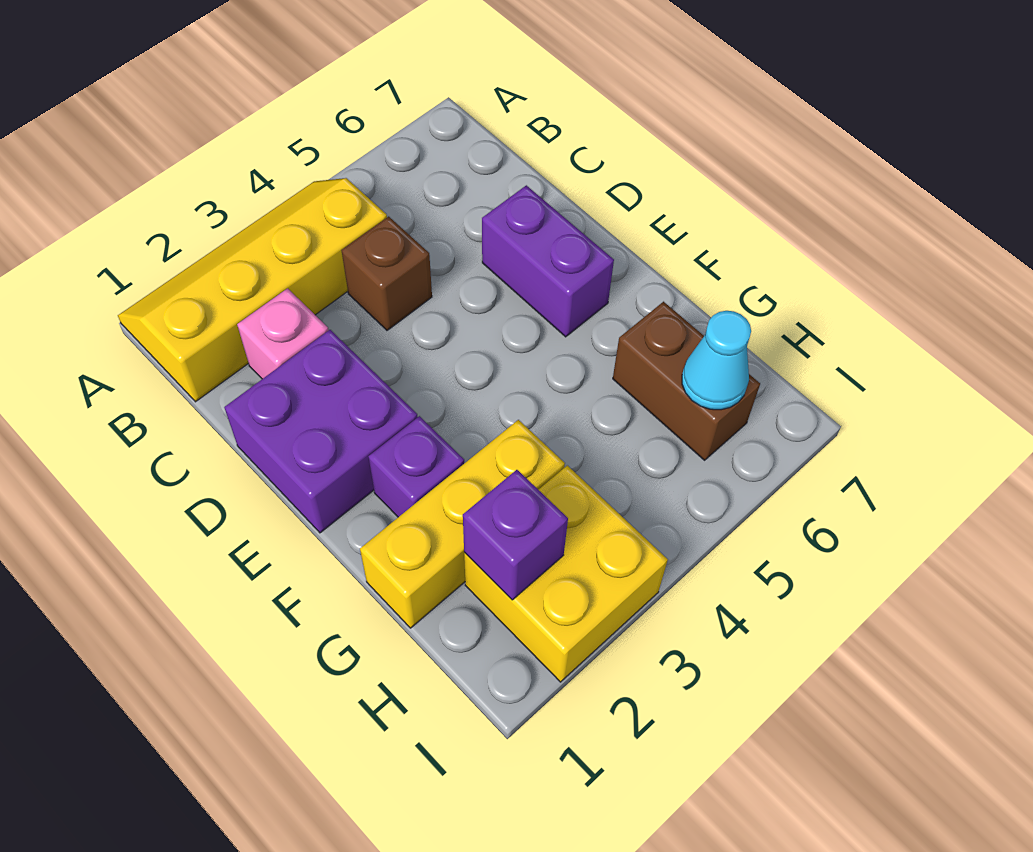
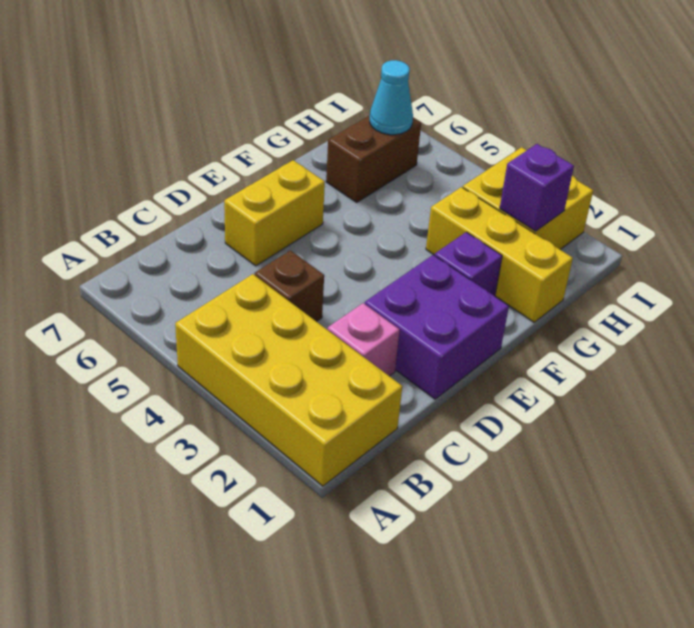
yellow 2x4 slope [118,178,387,402] -> yellow 2x4 brick [175,274,402,486]
purple 1x2 brick [482,185,614,337] -> yellow 1x2 brick [224,160,325,266]

